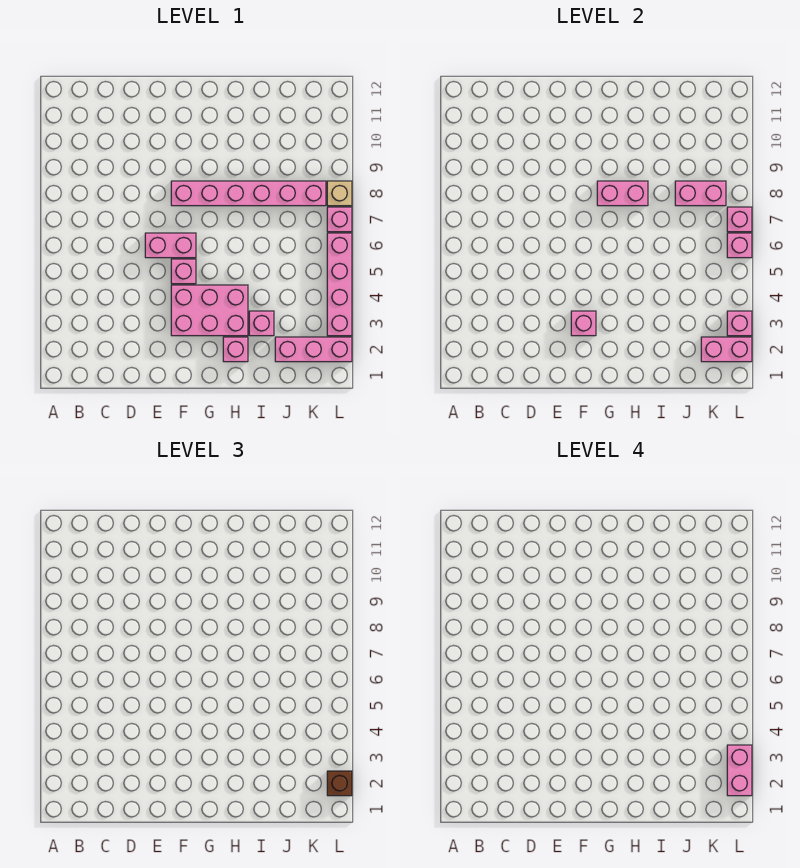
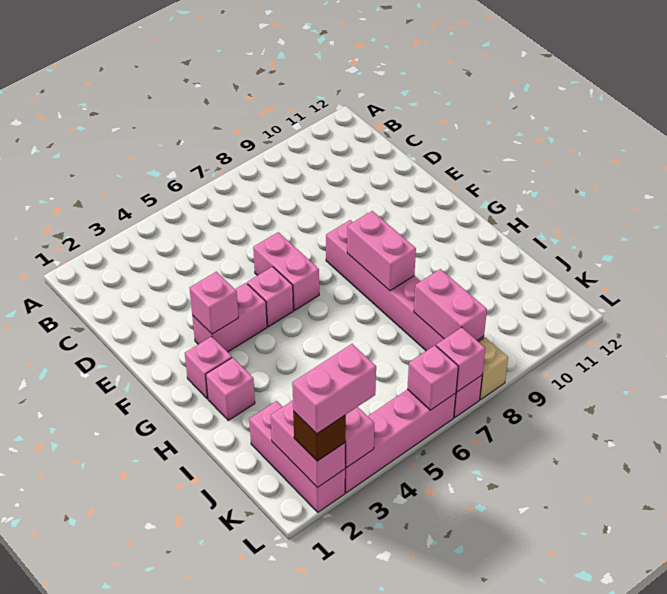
pink 2x3 brick [171,285,248,336] -> pink 1x2 brick [192,283,267,352]
pink 1x1 brick [249,311,274,336] -> pink 1x1 brick moved to [185,337,232,399]

